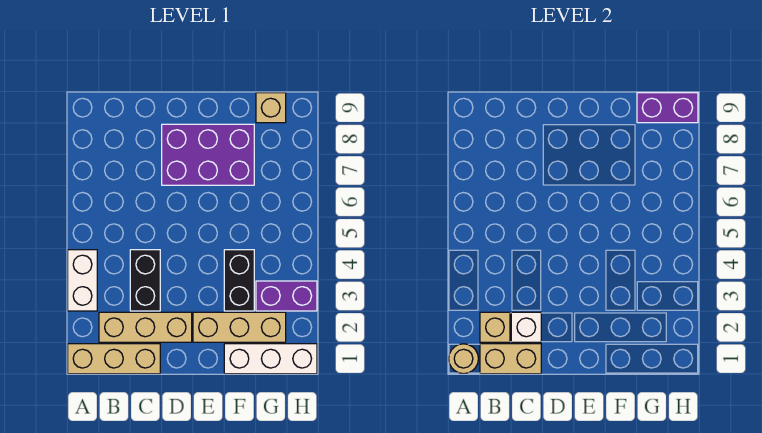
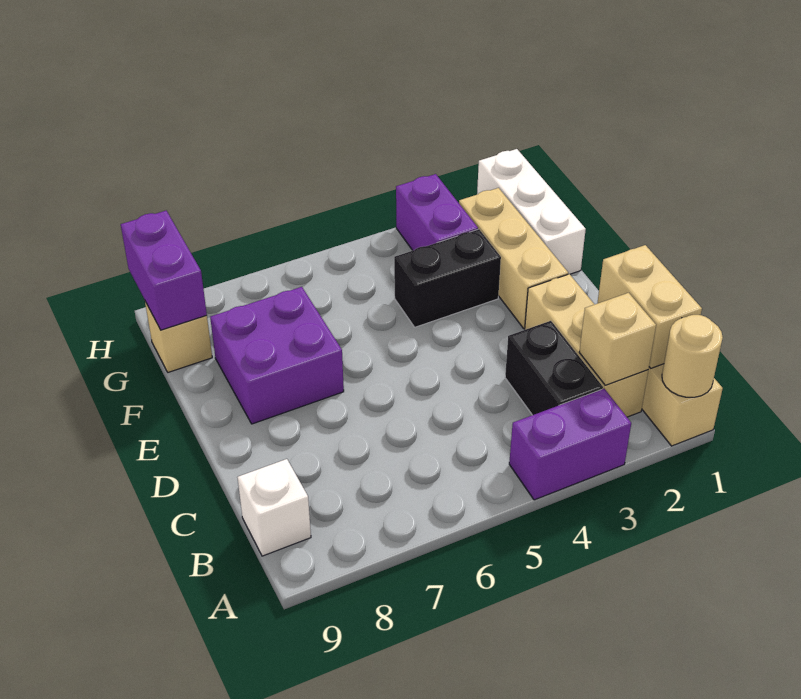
white 1x2 brick [68,250,97,311] -> purple 1x2 brick [509,389,631,500]
white 1x1 brick [511,312,541,342] -> white 1x1 brick moved to [238,459,311,556]
black 1x2 brick [130,250,160,311] -> black 1x2 brick turned to [505,321,603,415]
purple 2x3 brick [162,124,254,185] -> purple 2x2 brick [210,287,344,424]

